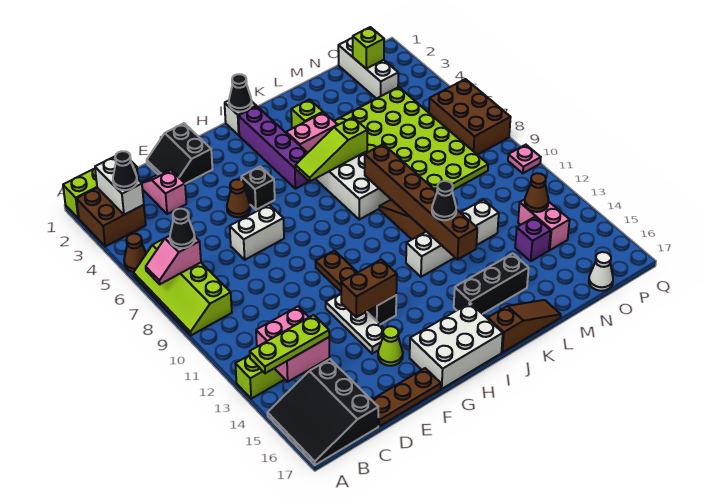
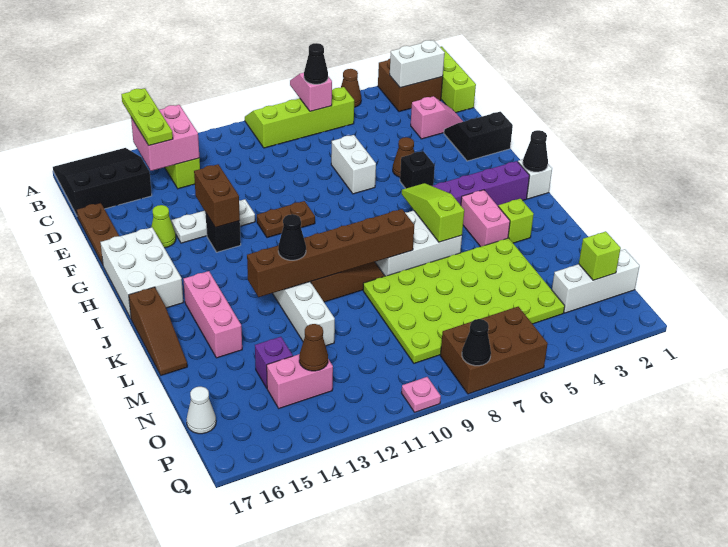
black 1x1 cone [113,151,137,190] -> black 1x1 cone moved to [462,319,491,366]
black 1x3 brick [454,254,529,314] -> pink 1x3 brick [183,271,242,358]

